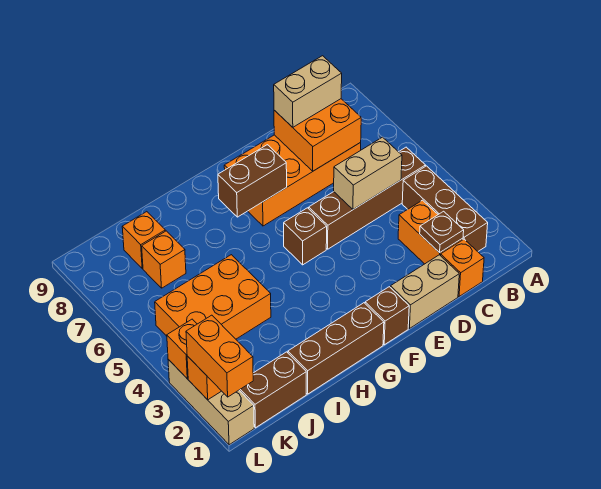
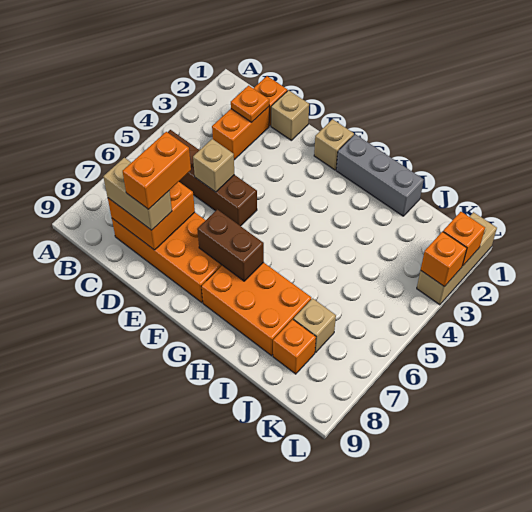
brown 1x3 brick [402,166,488,251] -> none
brown 1x1 plate [420,211,464,253] -> orange 1x1 plate [231,86,269,123]
tan 1x2 brick [334,137,402,209] -> tan 1x1 brick [193,139,234,192]
tan 1x2 brick [390,255,459,329] -> tan 1x1 brick [271,90,309,140]
brown 1x1 brick [365,287,409,345] -> tan 1x1 brick [314,119,354,170]
brown 1x1 brick [284,208,327,265] -> none
brown 1x3 brick [288,303,384,394] -> grey 1x3 brick [336,134,424,216]
orange 2x3 brick [155,255,271,339] -> orange 2x3 brick moved to [202,262,311,356]
brown 1x2 brick [239,352,306,428] -> none
orange 1x1 brick [142,231,186,288] -> tan 1x1 brick [293,298,336,352]
orange 1x2 brick [186,315,253,397] -> orange 1x2 brick moved to [123,132,191,209]

